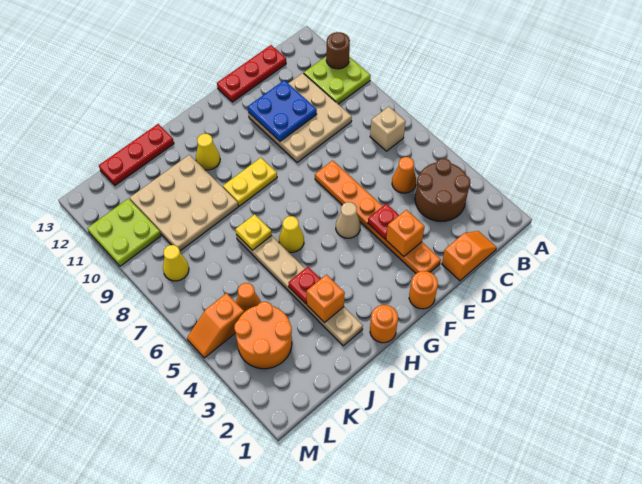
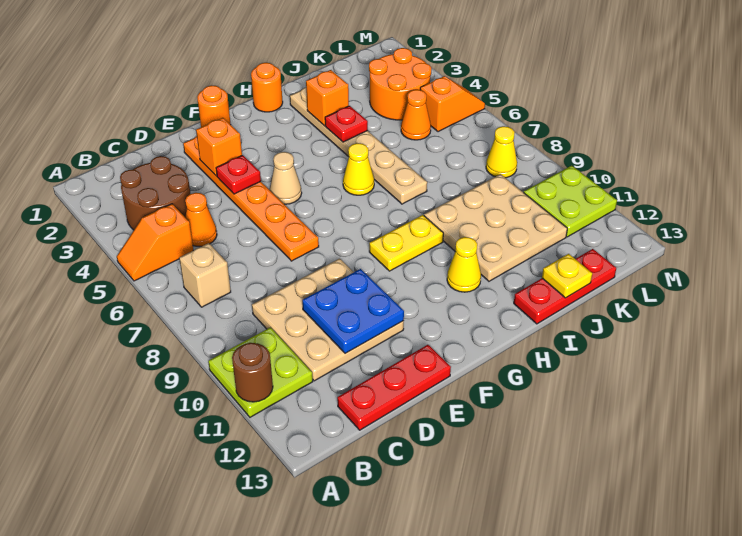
orange 1x2 slope [442,231,497,281] -> orange 1x2 slope moved to [117,204,193,281]
yellow 1x1 plate [235,214,272,250] -> yellow 1x1 plate moved to [542,254,592,298]

